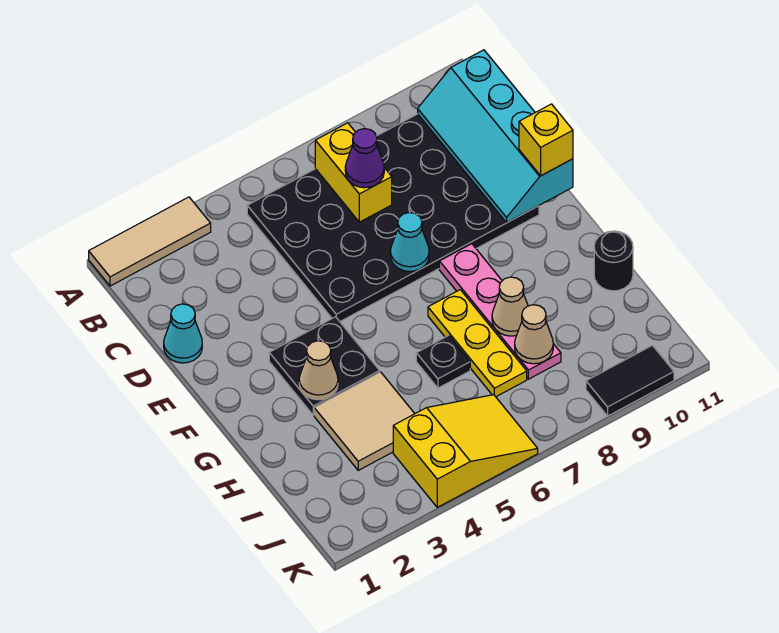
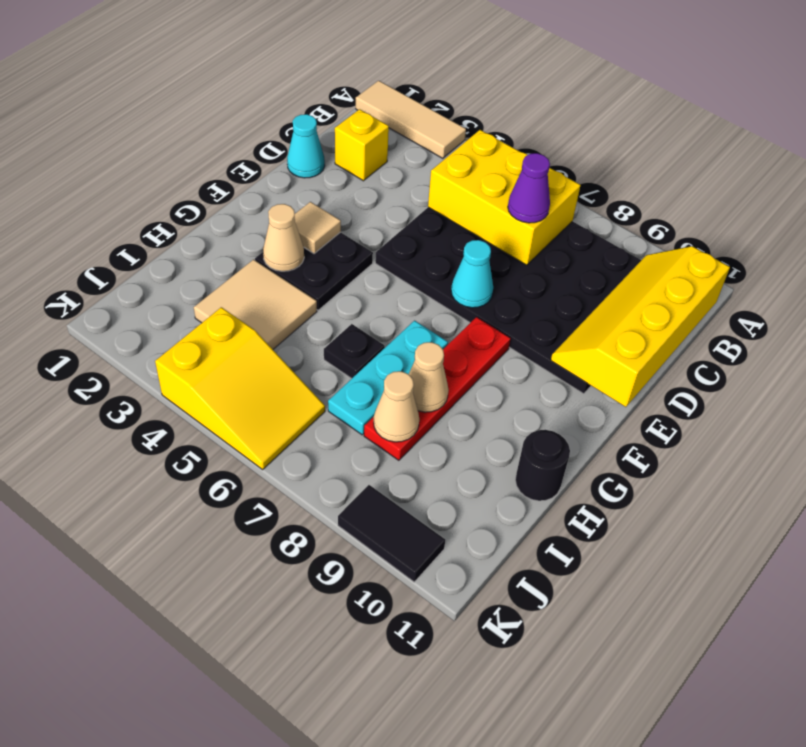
yellow 1x2 brick [315,123,392,222] -> yellow 2x3 brick [428,130,581,265]
cyan 2x4 slope [418,50,573,223] -> yellow 2x4 slope [551,246,730,407]
yellow 1x1 brick [519,104,573,176] -> yellow 1x1 brick moved to [335,109,389,181]
none -> tan 1x1 tile [295,202,341,254]
pink 1x4 plate [439,244,561,379] -> red 1x4 plate [364,317,511,460]
yellow 1x3 plate [428,290,527,397] -> cyan 1x3 plate [328,321,448,435]

